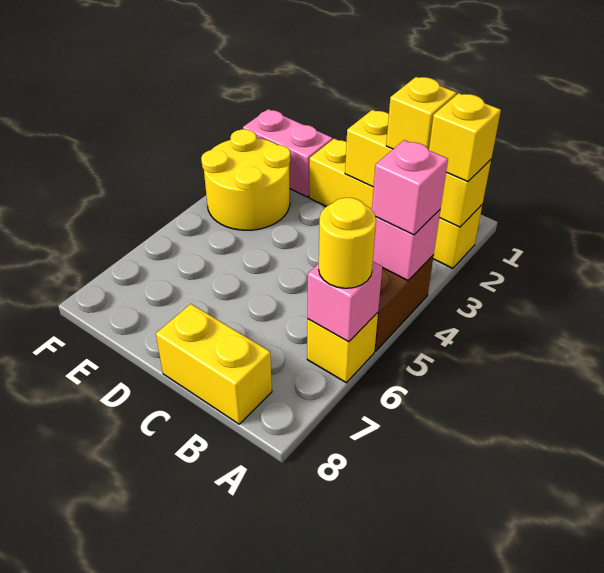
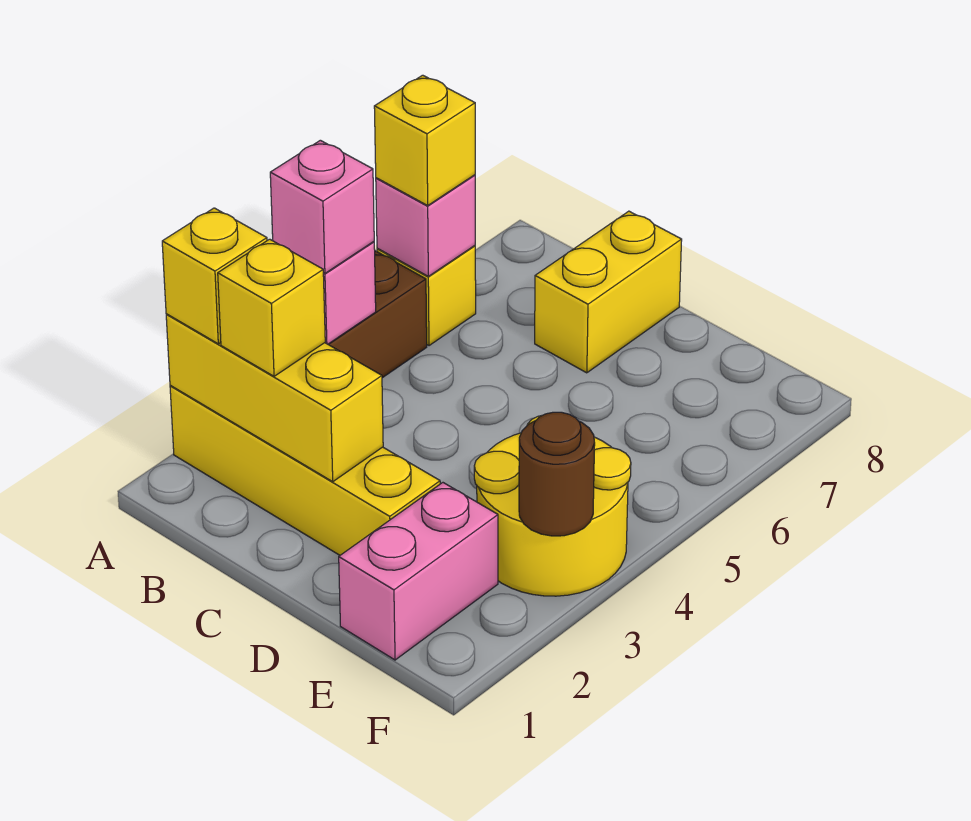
yellow 1x1 round brick [319,198,376,288] -> yellow 1x1 brick [374,75,475,205]
yellow 1x2 brick [156,304,272,424] -> yellow 1x2 brick turned to [535,211,682,373]
pink 1x2 brick [243,109,332,197] -> pink 1x2 brick turned to [339,483,498,660]
none -> brown 1x1 round brick [519,412,595,536]

